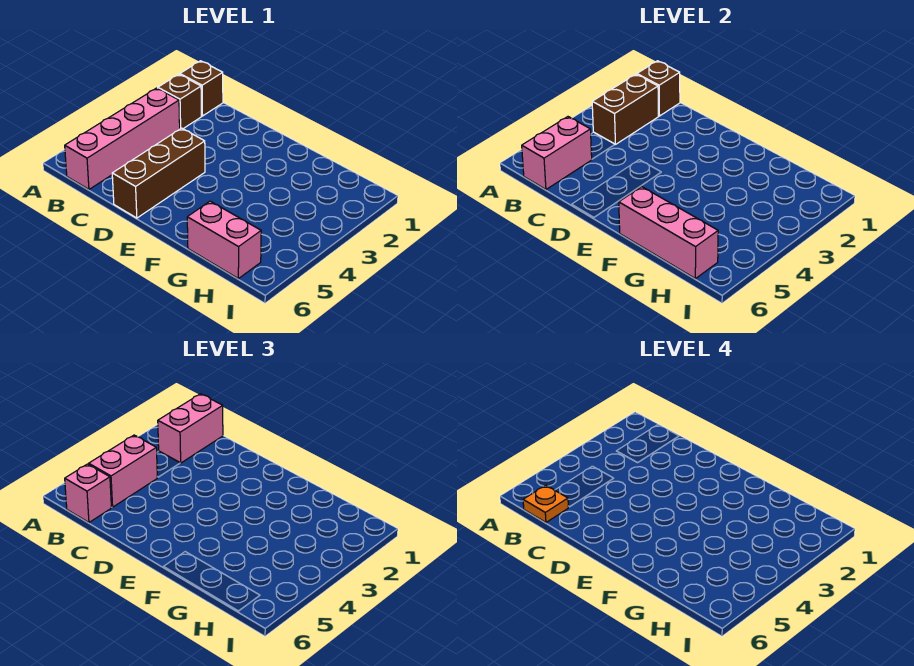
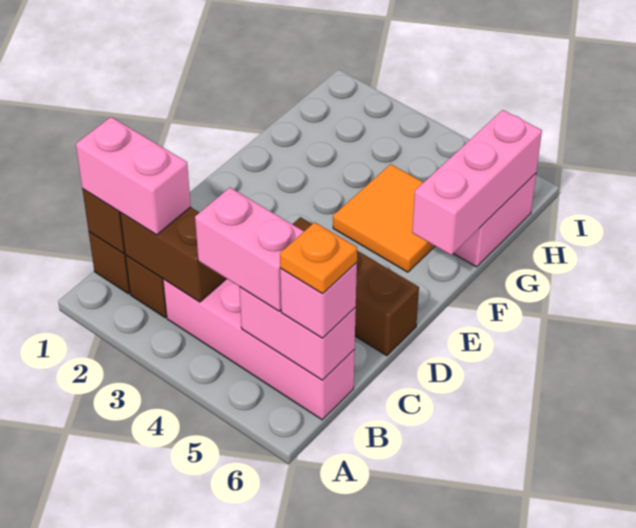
none -> orange 2x2 tile [333,164,435,272]

